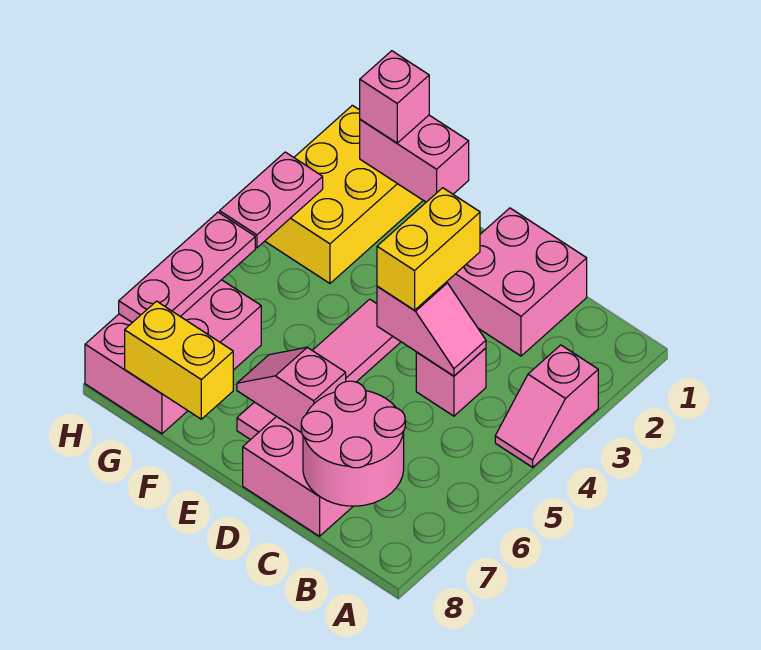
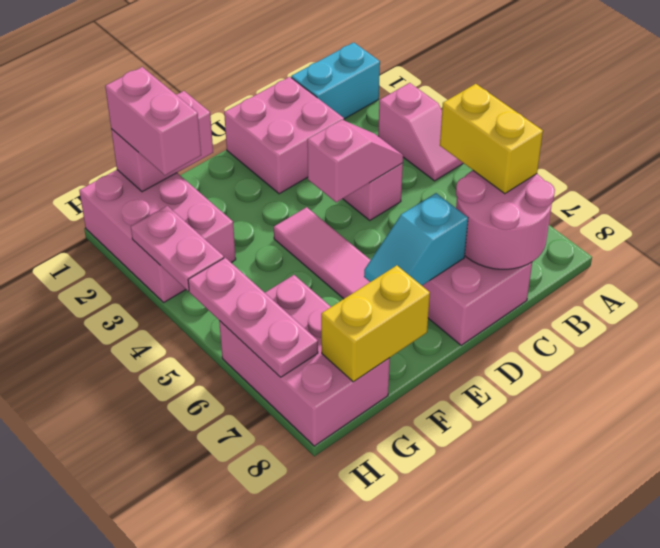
none -> cyan 1x2 brick [291,42,380,119]
yellow 1x2 brick [377,188,480,310] -> yellow 1x2 brick moved to [440,84,543,194]
pink 1x2 slope [237,347,346,433] -> cyan 1x2 slope [364,193,468,285]
yellow 2x3 brick [265,105,423,283] -> pink 2x3 brick [79,170,236,302]
pink 1x1 brick [360,51,429,143] -> pink 1x2 brick [105,67,201,175]

